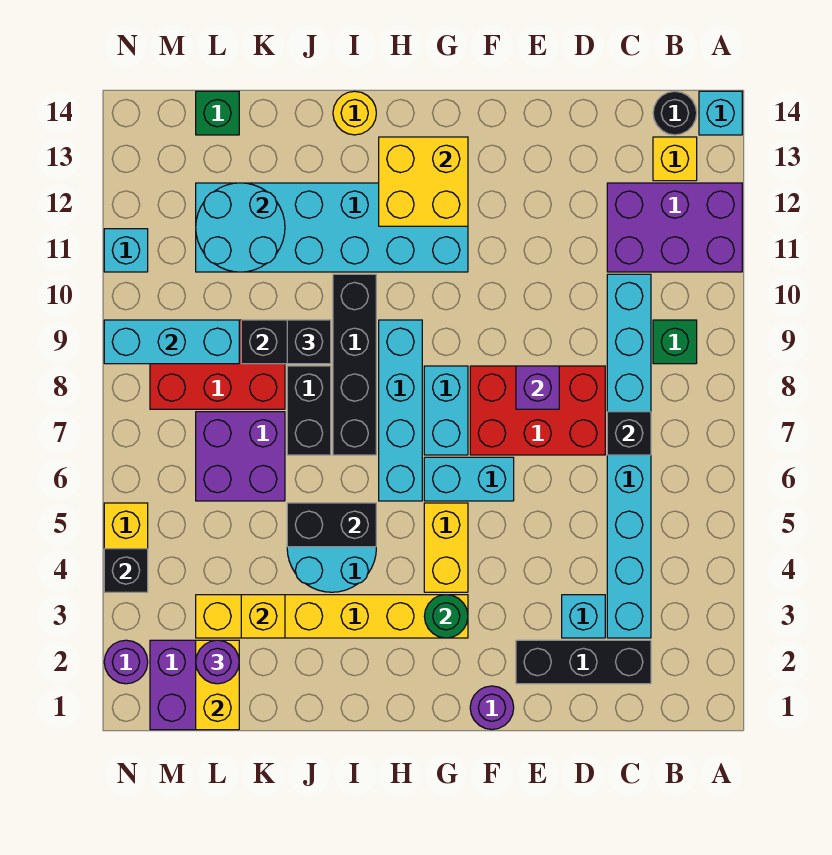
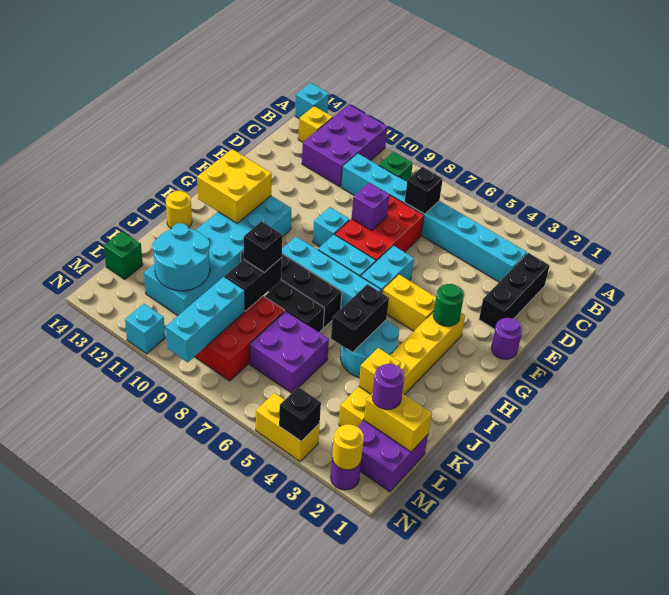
black 1x1 round brick [653,91,697,135] -> none
cyan 1x1 brick [562,595,605,638] -> cyan 1x1 brick moved to [313,207,350,246]
none -> yellow 1x1 round brick [332,424,364,470]

